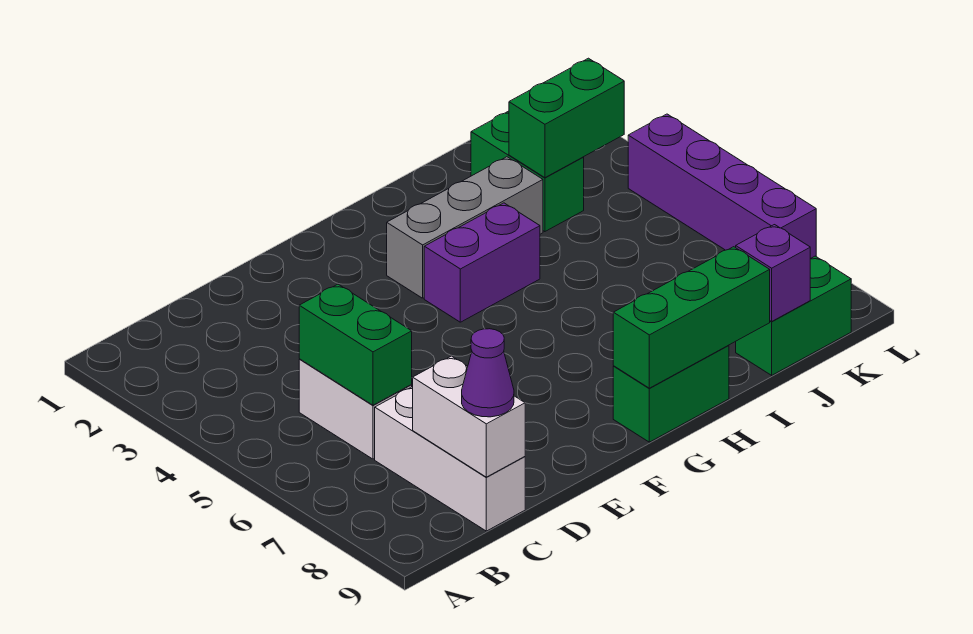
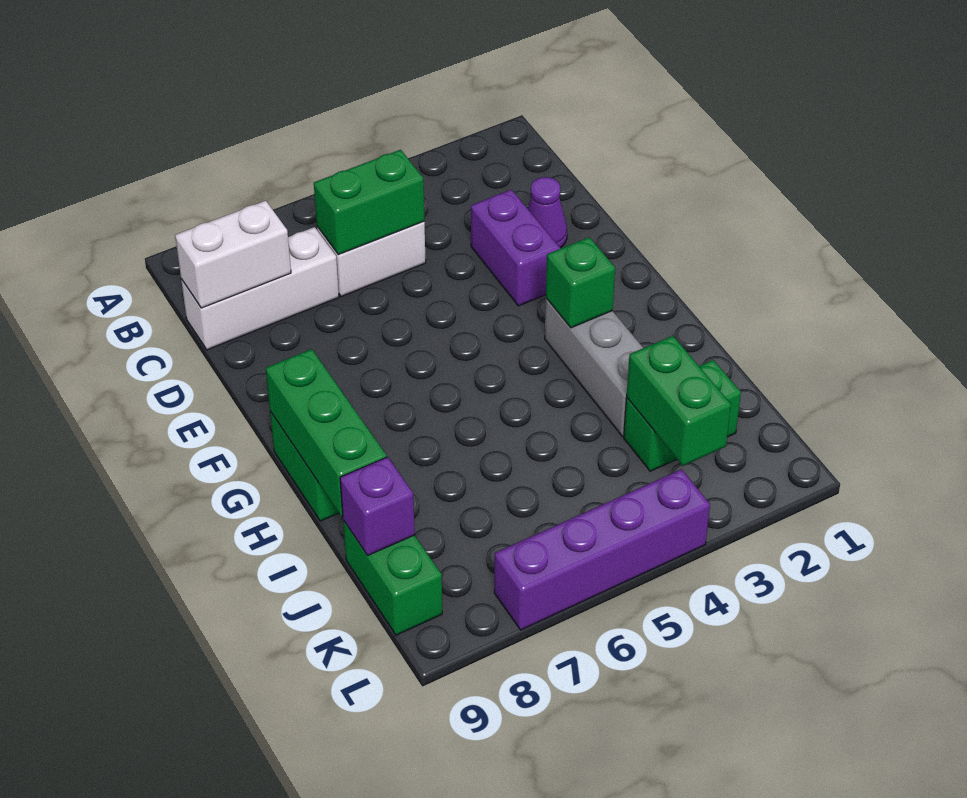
purple 1x1 cone [462,329,514,417] -> purple 1x1 cone moved to [528,177,567,248]
none -> green 1x1 brick [546,237,615,328]
purple 1x2 brick [424,203,540,322] -> purple 1x2 brick moved to [471,190,560,306]

